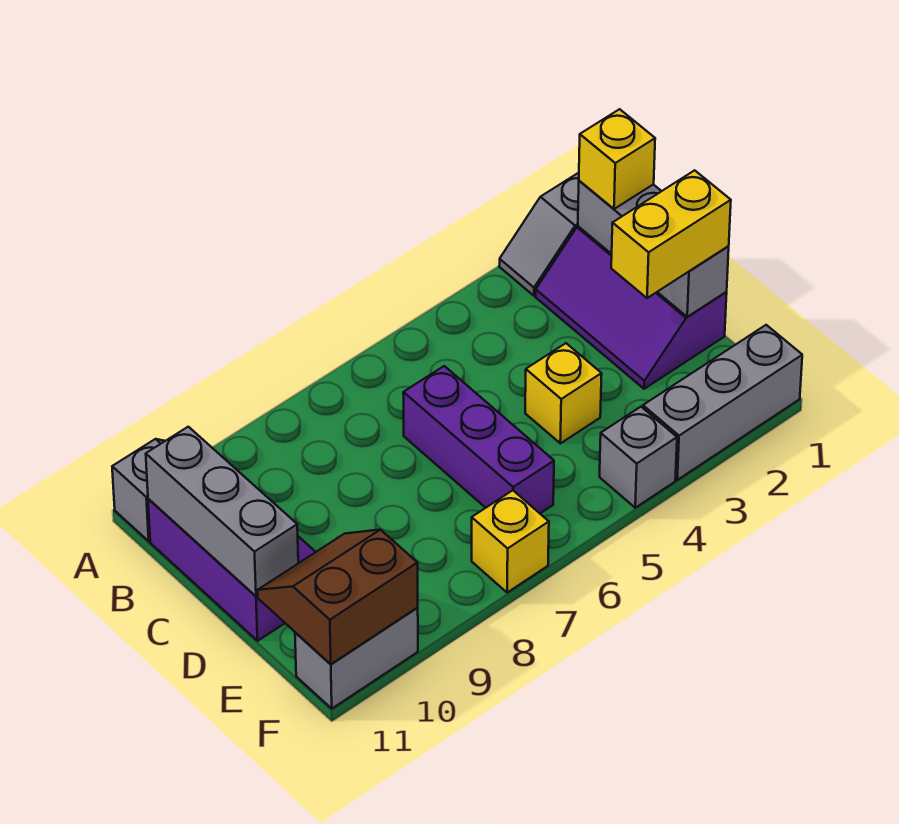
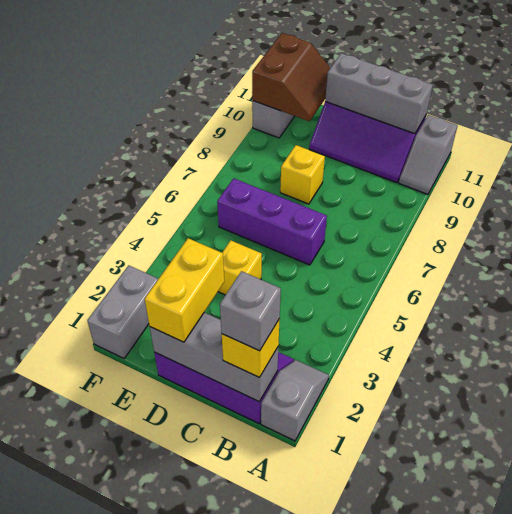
grey 1x3 brick [643,325,802,480] -> grey 1x2 brick [87,265,158,358]
grey 1x1 brick [600,407,677,508] -> grey 1x1 brick moved to [220,271,281,351]
yellow 1x1 brick [472,490,549,592] -> yellow 1x1 brick moved to [280,145,325,204]

